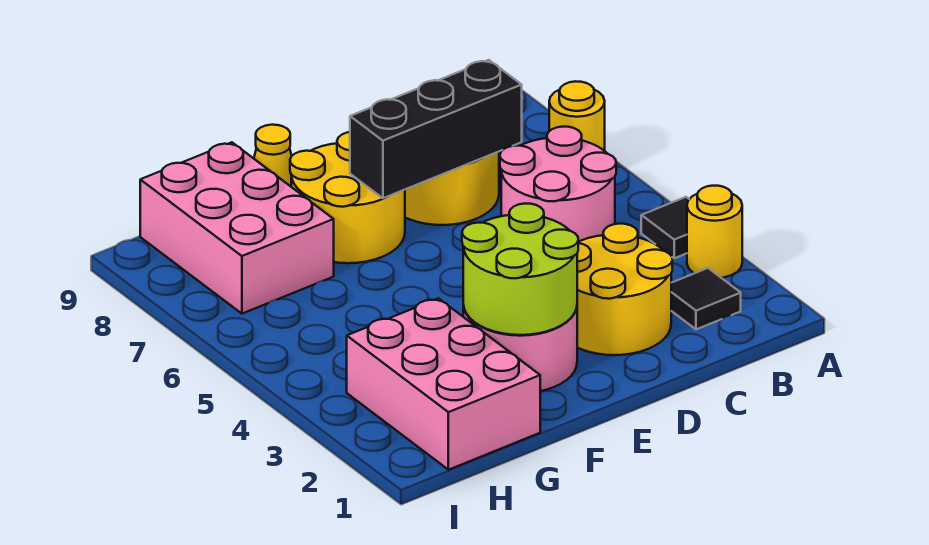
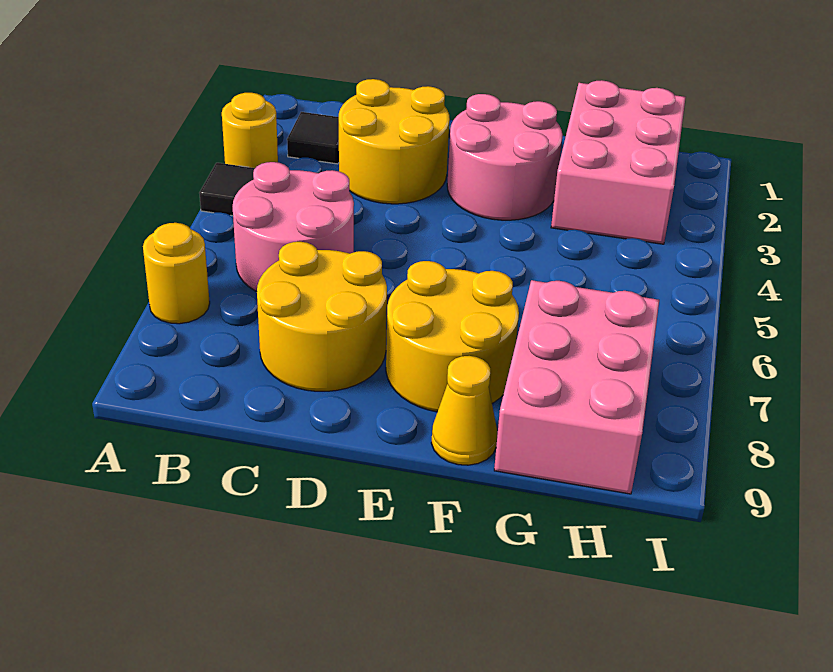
black 1x3 brick [350,60,522,198] -> none
lime 2x2 round brick [462,204,578,335] -> none

